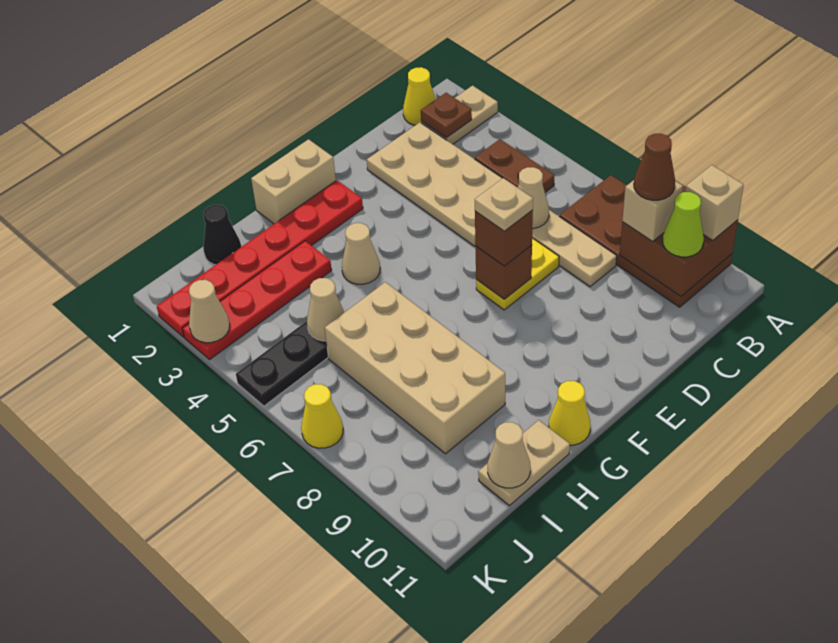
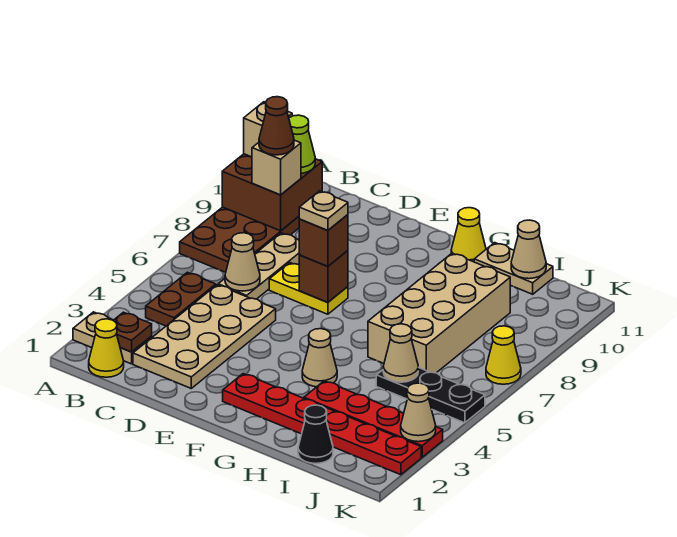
tan 1x2 brick [251,139,336,224] -> none

